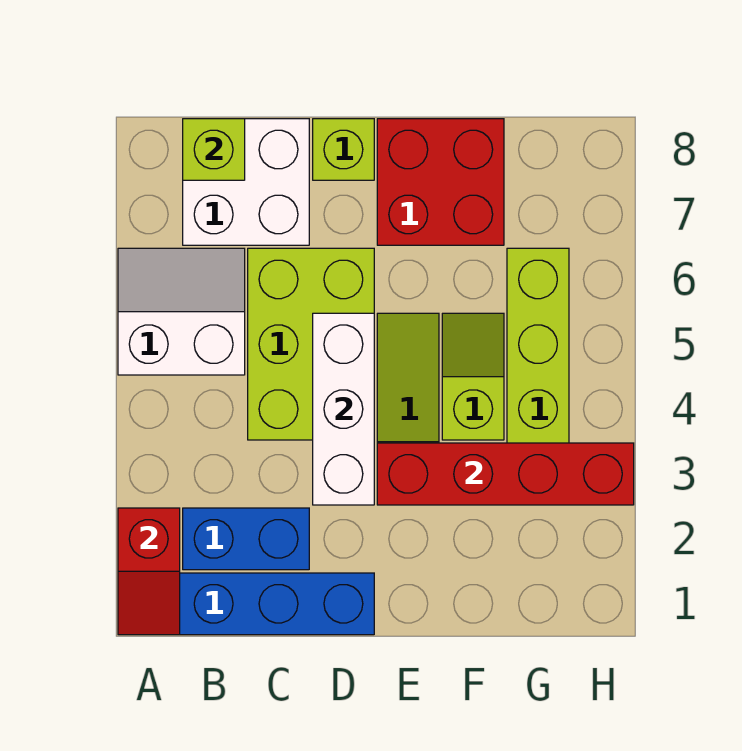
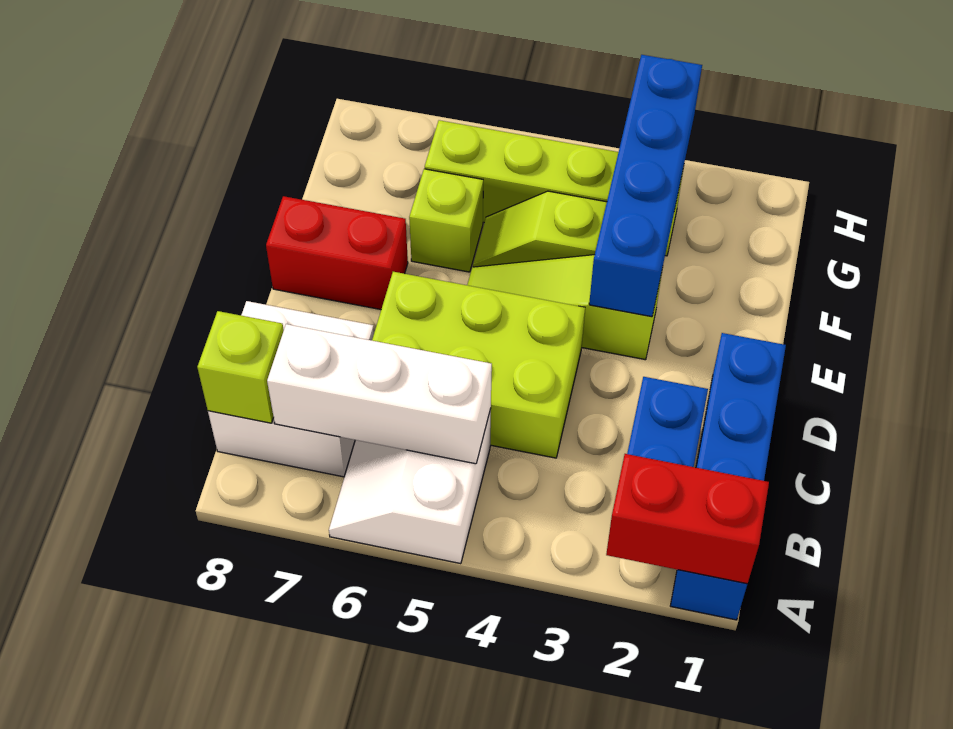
red 1x2 slope [118,508,180,635] -> red 1x2 brick [606,454,769,584]
white 1x3 brick [313,313,374,505] -> white 1x3 brick moved to [267,324,492,464]
lime 1x1 brick [313,119,374,180] -> lime 1x1 brick moved to [409,169,483,272]
red 1x4 brick [377,443,634,505] -> blue 1x4 brick [589,55,702,317]
red 2x2 brick [377,119,504,245] -> red 1x2 brick [266,196,408,309]

